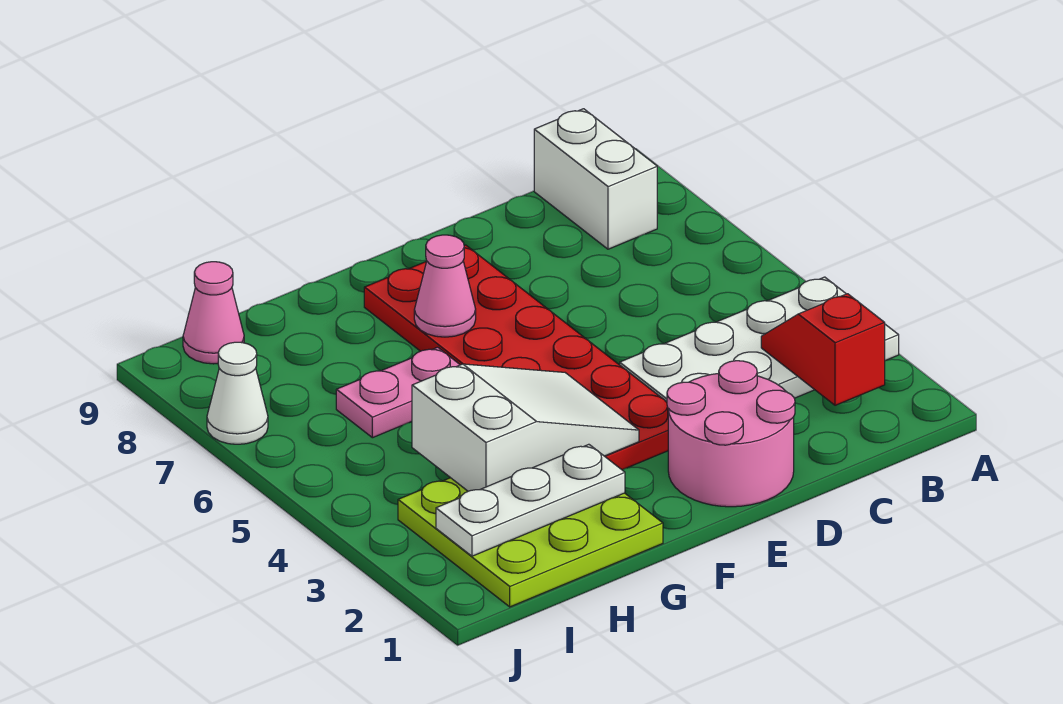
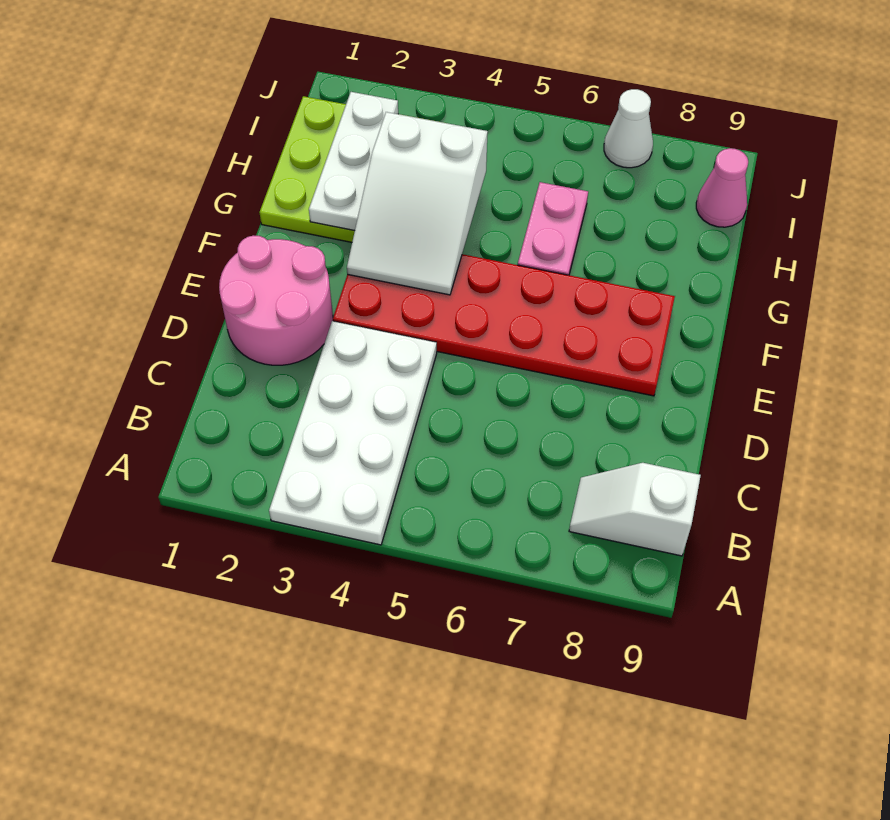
red 1x2 slope [761,294,885,405] -> none
white 1x2 brick [534,109,657,249] -> white 1x2 slope [569,463,701,556]
pink 1x1 cone [414,235,476,337] -> none

